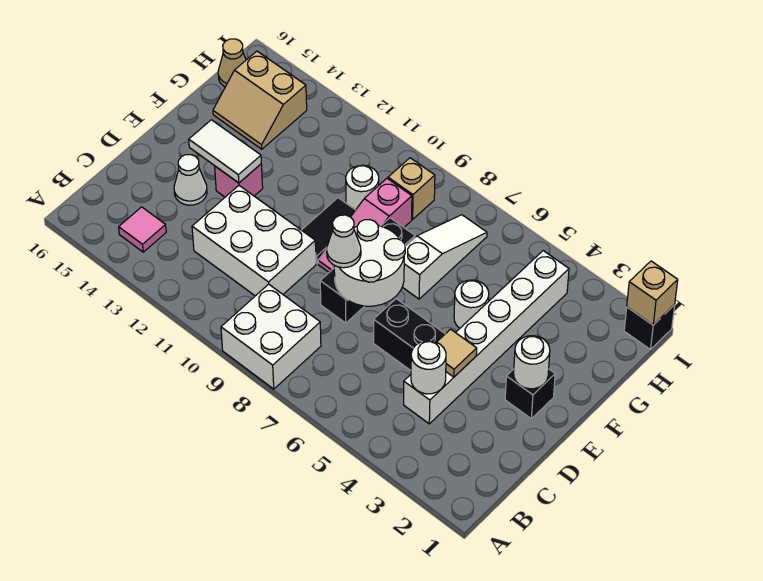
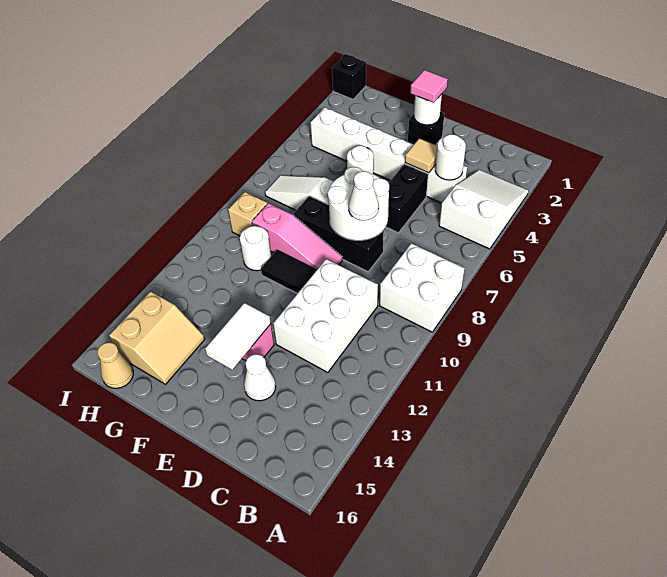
none -> white 2x3 slope [439,170,528,249]
pink 1x1 tile [119,207,166,252] -> pink 1x1 tile moved to [410,70,448,103]
tan 1x1 brick [627,261,678,325] -> none

